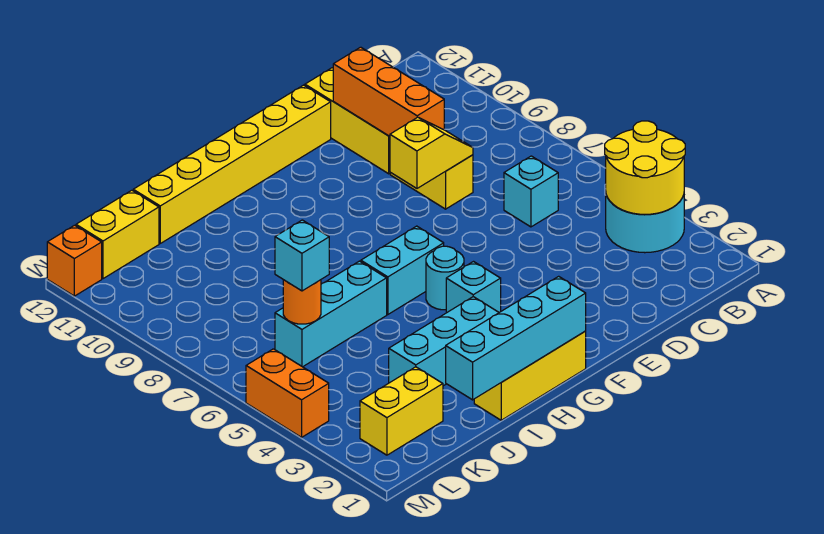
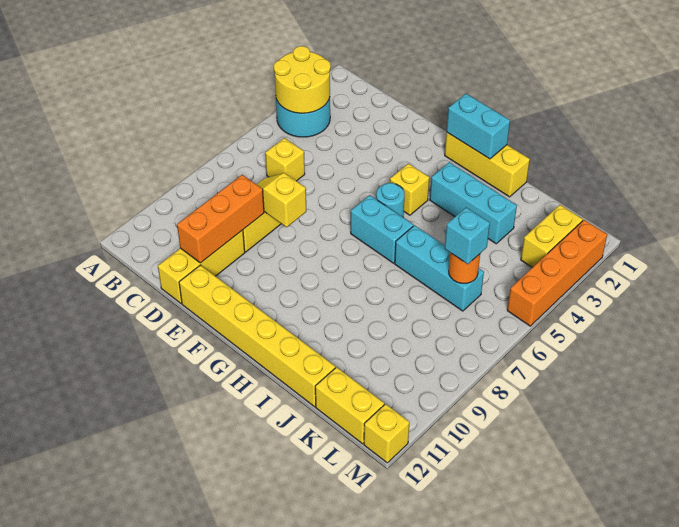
cyan 1x1 brick [504,156,558,227] -> yellow 1x1 brick [265,138,305,181]
cyan 1x4 brick [446,276,586,400] -> cyan 1x2 brick [447,94,510,159]
cyan 1x1 brick [446,262,501,313] -> yellow 1x1 brick [390,163,429,215]
yellow 1x2 brick [360,367,443,455] -> yellow 1x2 brick turned to [521,205,583,267]
orange 1x2 brick [246,349,329,437] -> orange 1x4 brick [507,220,607,326]
orange 1x1 brick [47,225,102,296] -> yellow 1x1 brick [364,404,410,463]

